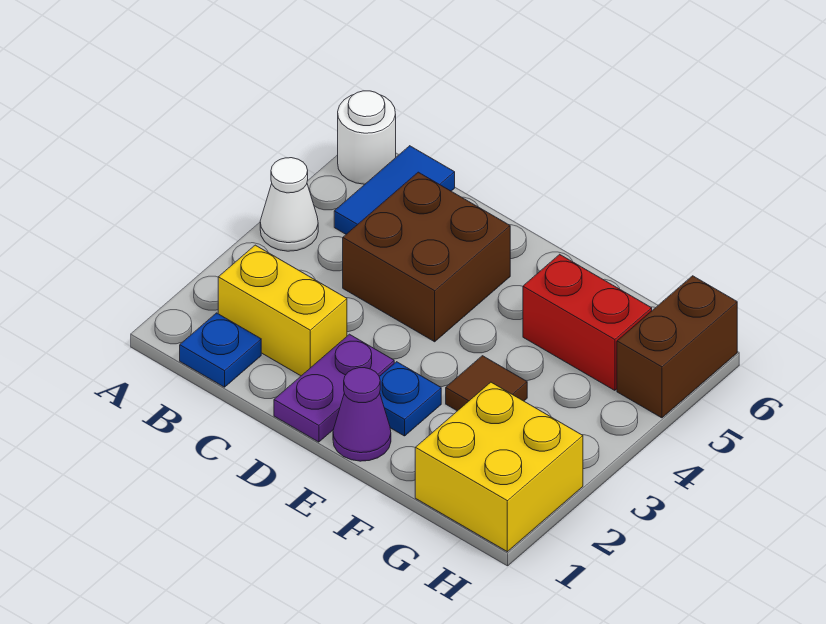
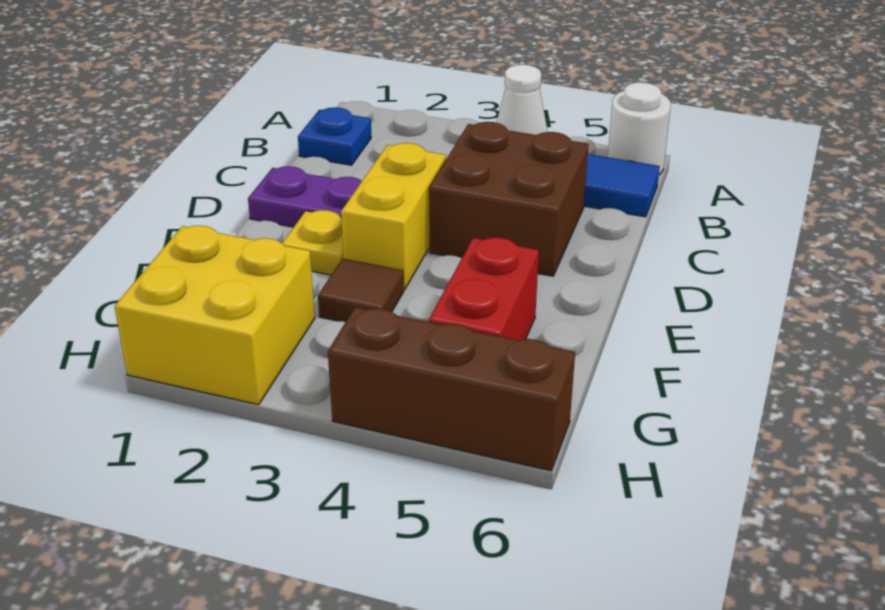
yellow 1x2 brick [218,245,347,376] -> yellow 1x2 brick moved to [341,143,446,290]
purple 1x1 cone [333,368,391,461] -> none
blue 1x1 plate [379,362,441,436] -> yellow 1x1 plate [282,210,344,275]
brown 1x2 brick [617,276,737,418] -> brown 1x3 brick [328,307,575,471]

